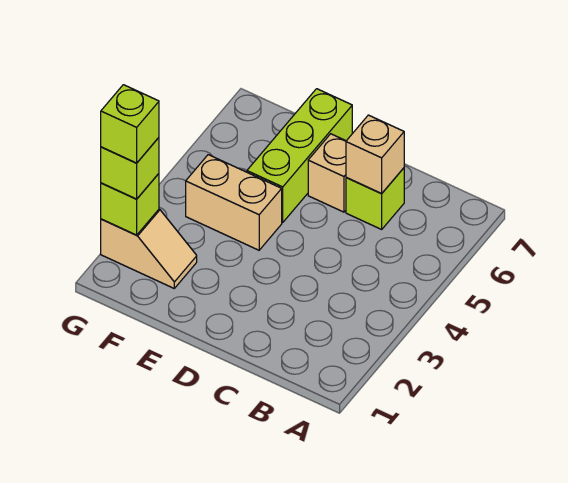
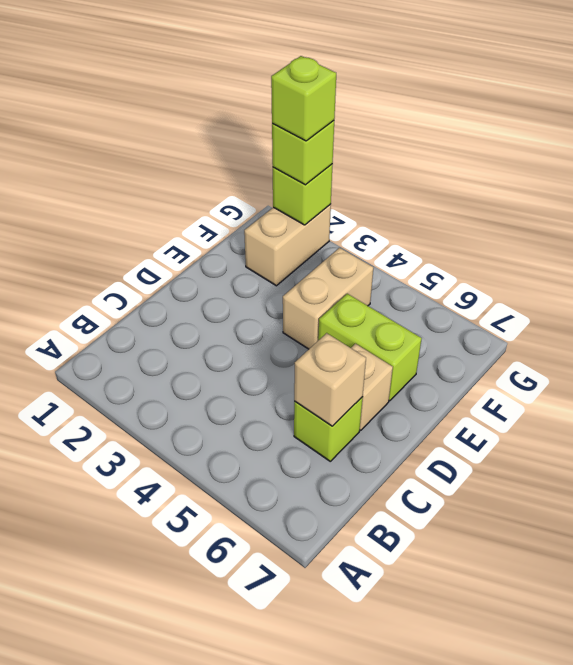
lime 1x3 brick [247,89,352,222] -> lime 1x2 brick [318,294,422,401]
tan 1x2 slope [101,209,197,288] -> tan 1x2 brick [244,204,331,286]

